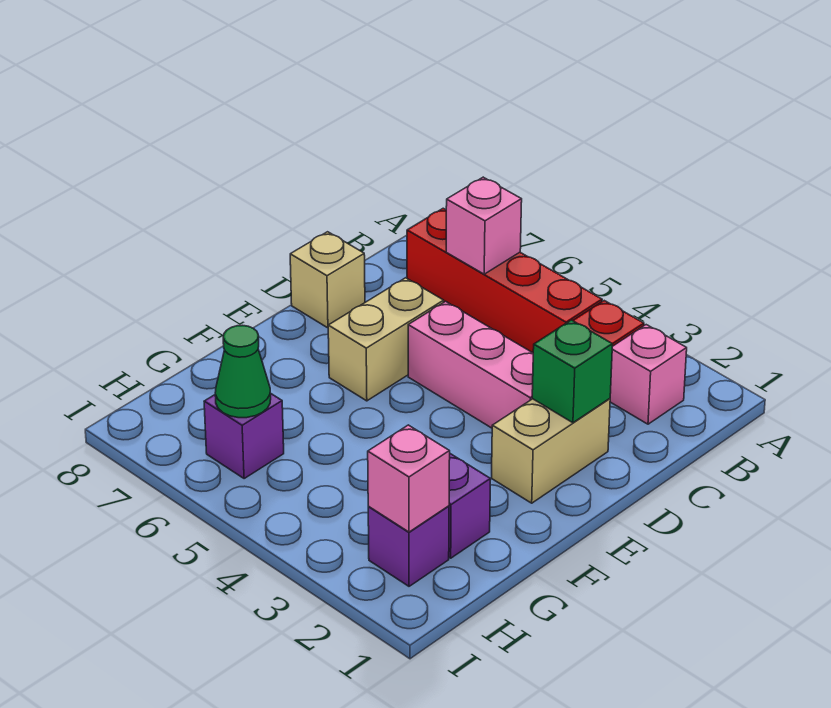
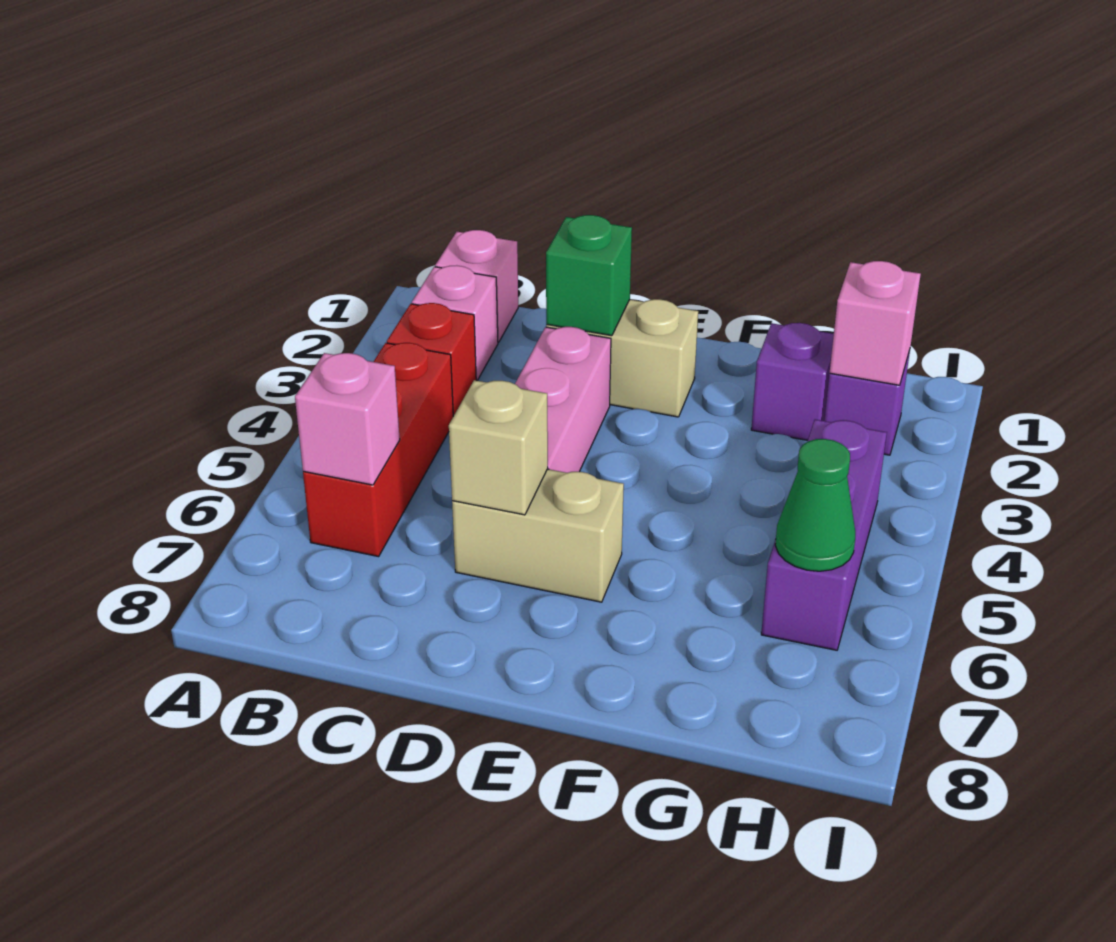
none -> pink 1x1 brick [435,230,518,342]
red 1x4 brick [407,208,602,353] -> red 1x3 brick [303,343,453,557]
tan 1x1 brick [290,232,365,328] -> tan 1x1 brick moved to [449,380,548,515]
purple 1x1 brick [204,393,284,479] -> purple 1x3 brick [761,419,887,650]

